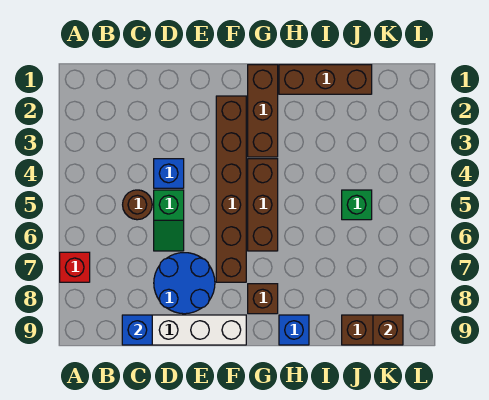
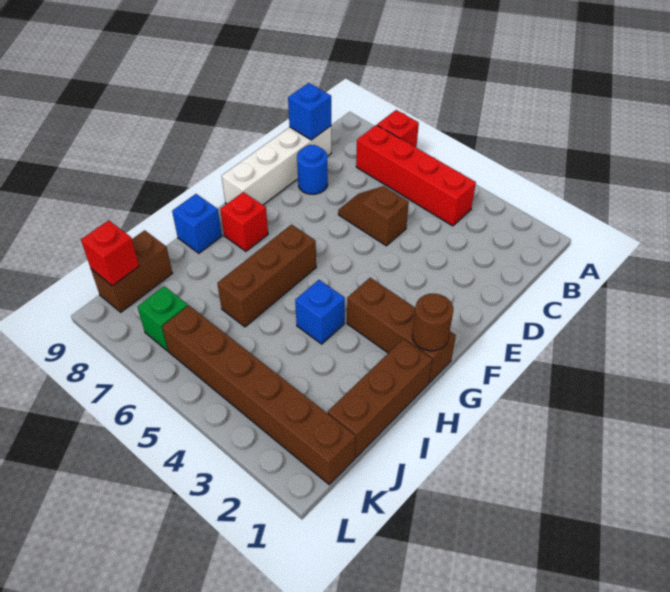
none -> red 1x4 brick [356,125,476,226]
brown 1x1 round brick [123,190,152,220] -> brown 1x1 round brick moved to [412,294,453,351]
blue 1x1 brick [154,159,184,188] -> blue 1x1 brick moved to [295,280,345,344]
green 1x2 slope [154,190,184,251] -> brown 1x2 slope [338,186,409,246]
blue 2x2 round brick [154,253,215,314] -> blue 1x1 round brick [297,145,328,194]
brown 1x6 brick [216,96,246,282] -> brown 1x6 brick moved to [162,305,356,484]
brown 1x3 brick [248,159,278,251] -> brown 1x3 brick turned to [217,225,316,327]
brown 1x1 brick [248,284,278,314] -> red 1x1 brick [220,192,268,251]
green 1x1 brick [342,190,372,220] -> green 1x1 brick moved to [138,286,188,351]
brown 1x1 brick [373,315,403,345] -> red 1x1 brick [81,220,139,286]

